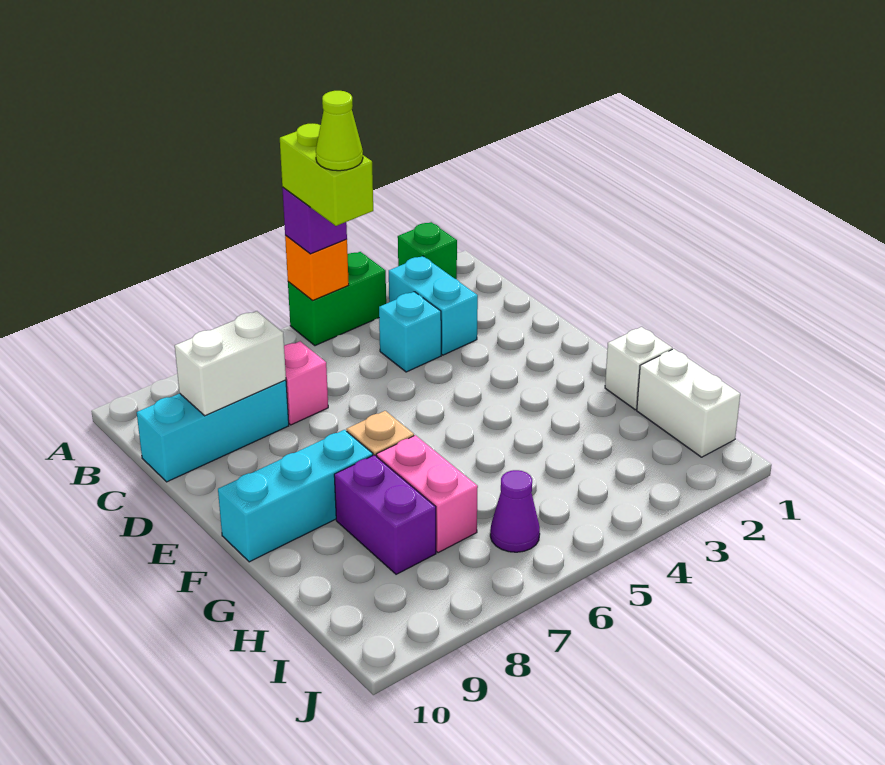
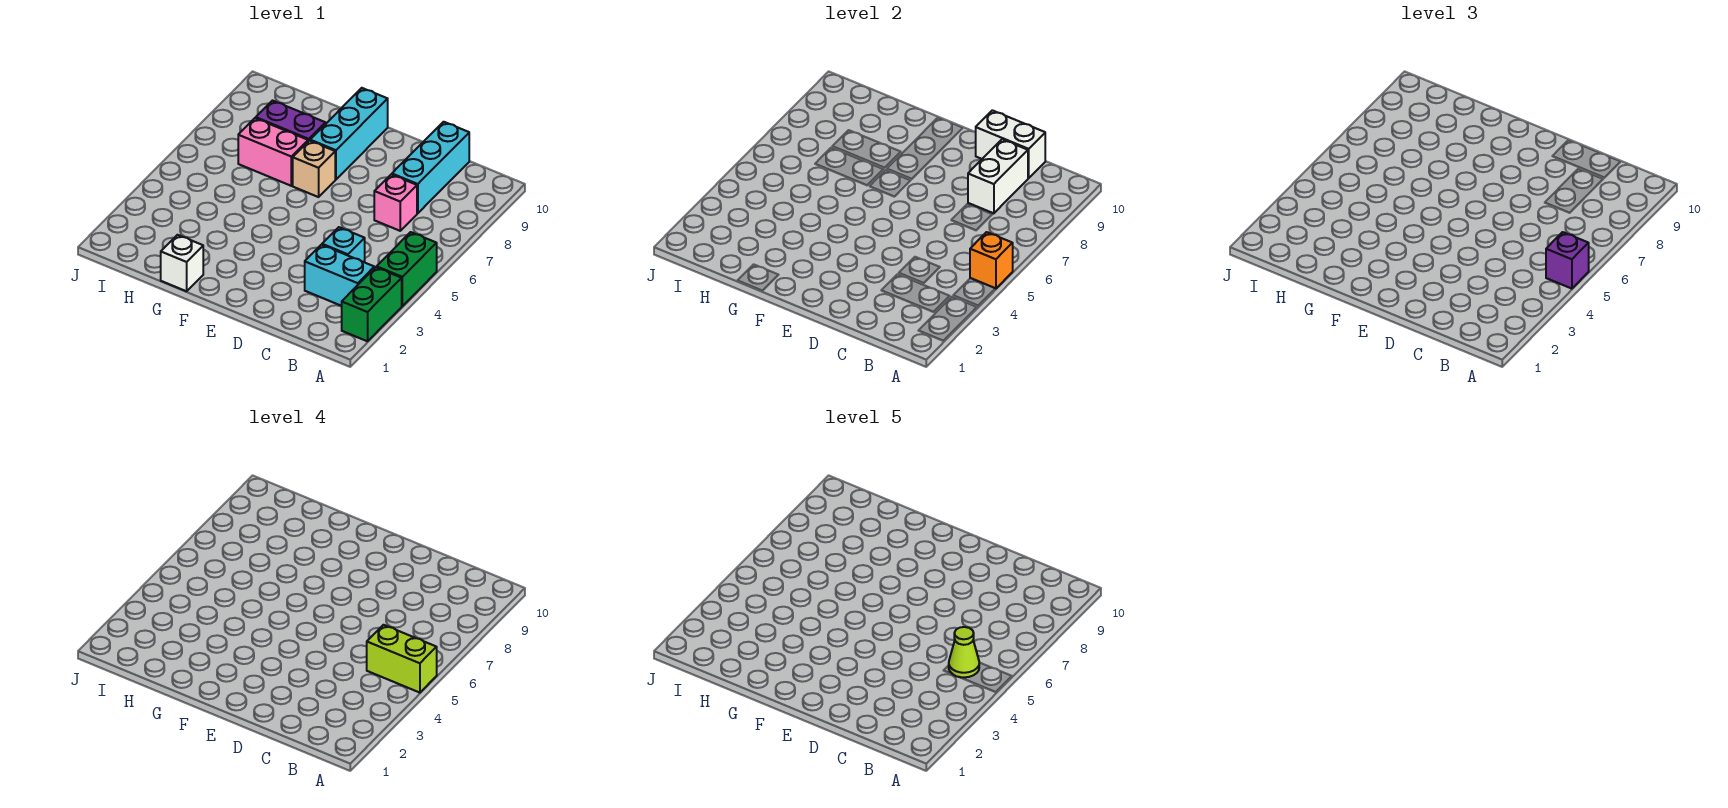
green 1x1 brick [398,222,457,279] -> green 1x2 brick [342,267,402,341]
white 1x2 brick [637,349,740,457] -> white 1x2 brick moved to [976,110,1045,178]
purple 1x1 cone [490,470,540,552] -> none

